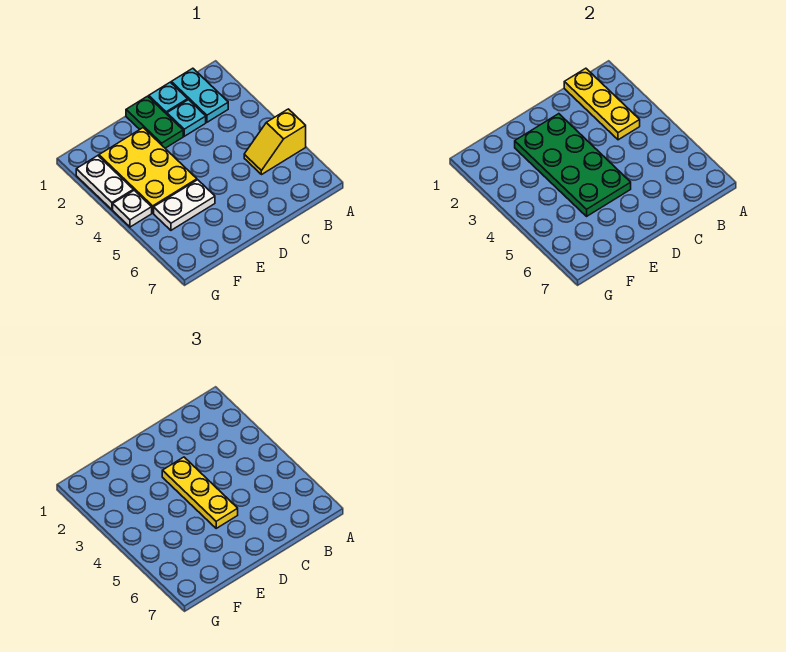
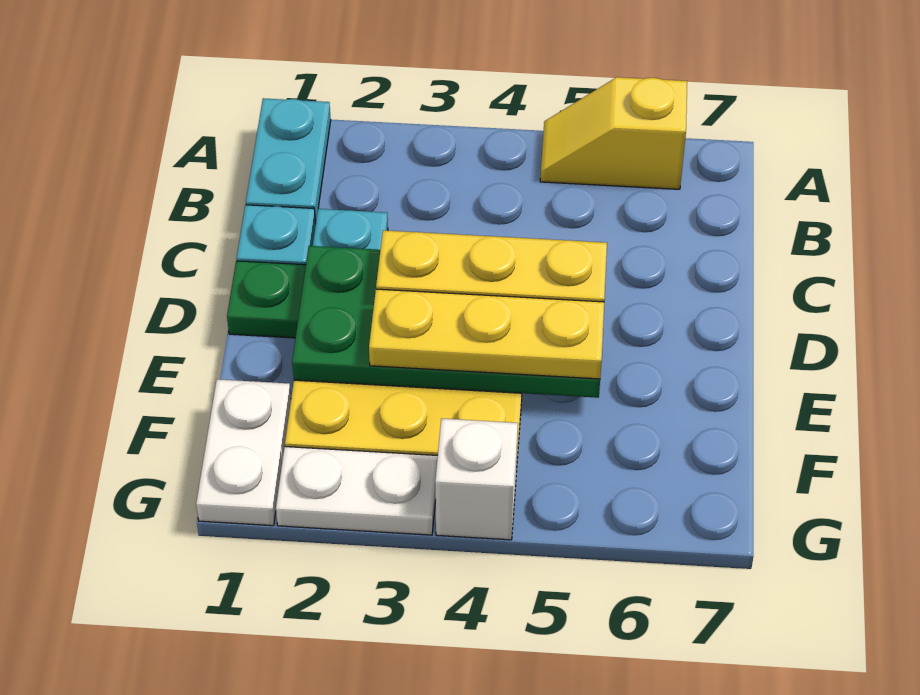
yellow 1x2 slope [244,109,306,175] -> yellow 1x2 slope turned to [540,77,687,189]
cyan 1x2 plate [171,68,228,122] -> cyan 1x2 plate turned to [246,98,331,224]
yellow 1x3 plate [564,68,640,140] -> yellow 1x3 plate moved to [369,289,604,379]
white 1x2 plate [154,180,215,230] -> white 1x2 plate moved to [196,379,291,526]
white 1x1 plate [113,190,152,227] -> white 1x1 brick [435,419,518,540]

